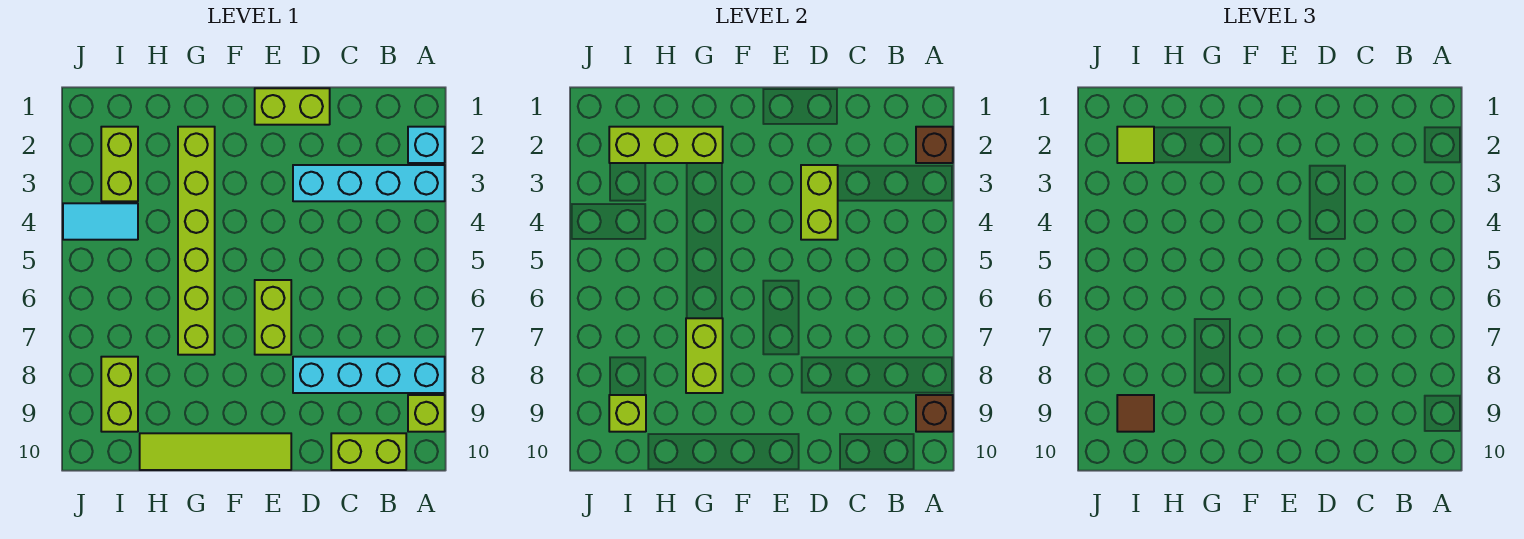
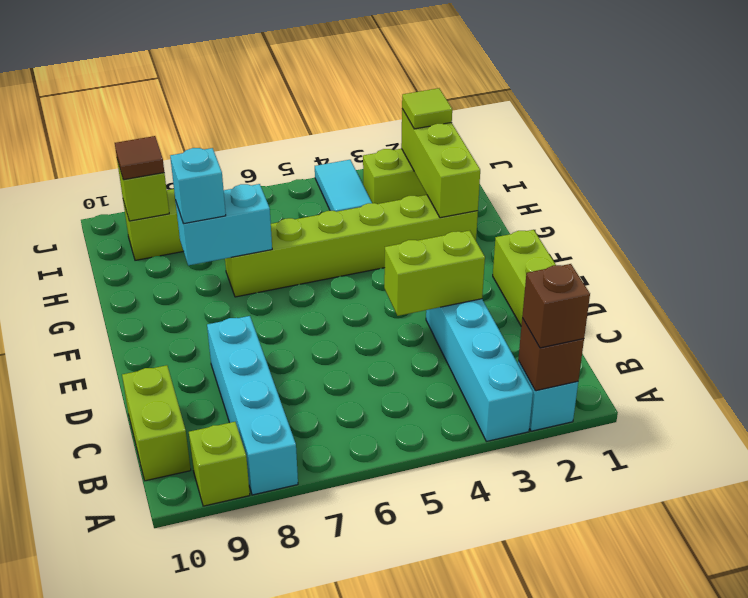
brown 1x1 brick [916,395,953,432] -> brown 1x1 brick moved to [522,264,590,348]
lime 1x2 brick [255,280,291,355] -> none
lime 1x4 tile [140,433,291,470] -> none
lime 1x2 brick [686,318,723,393] -> cyan 1x2 brick [175,184,272,265]
none -> cyan 1x1 brick [170,148,226,224]

